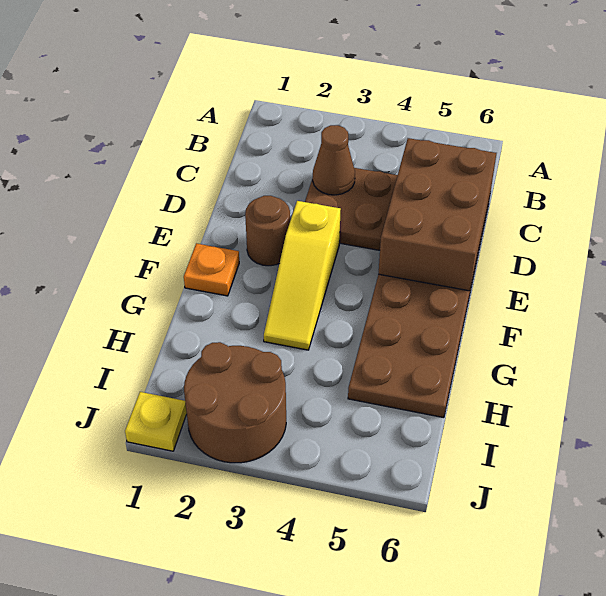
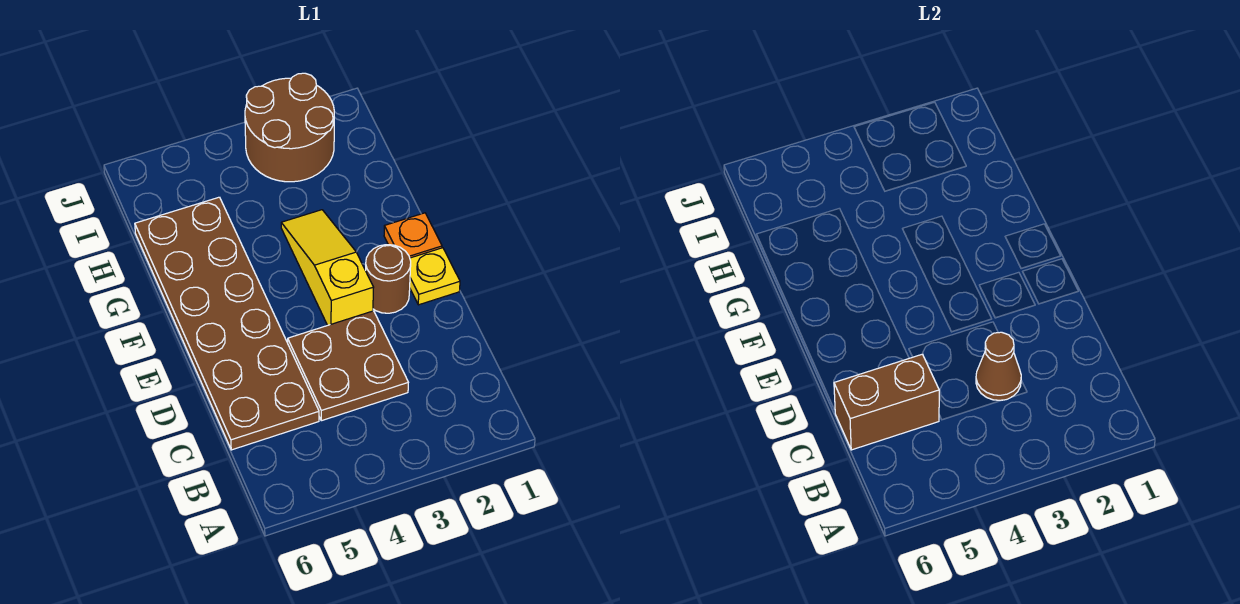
brown 2x3 brick [379,138,496,291] -> brown 1x2 brick [834,354,939,450]
yellow 1x1 plate [125,392,187,451] -> yellow 1x1 plate moved to [410,248,460,305]

